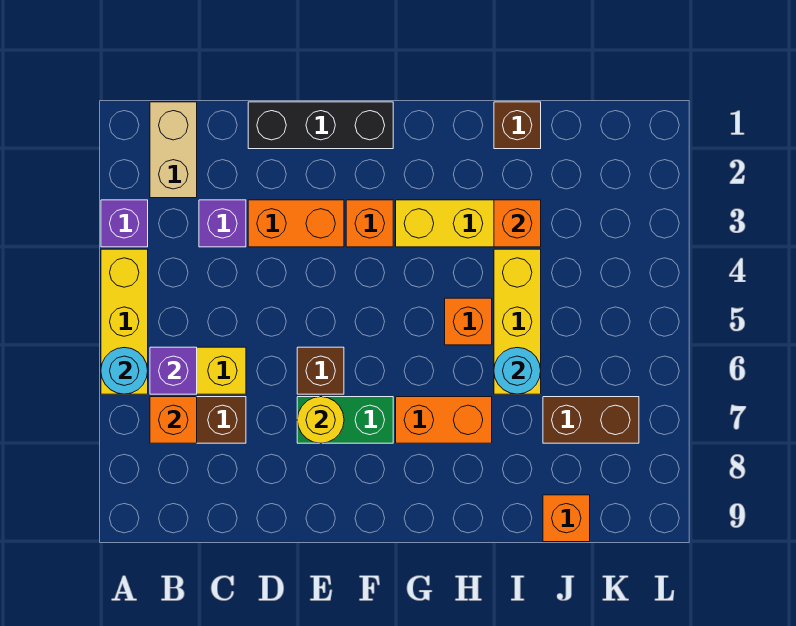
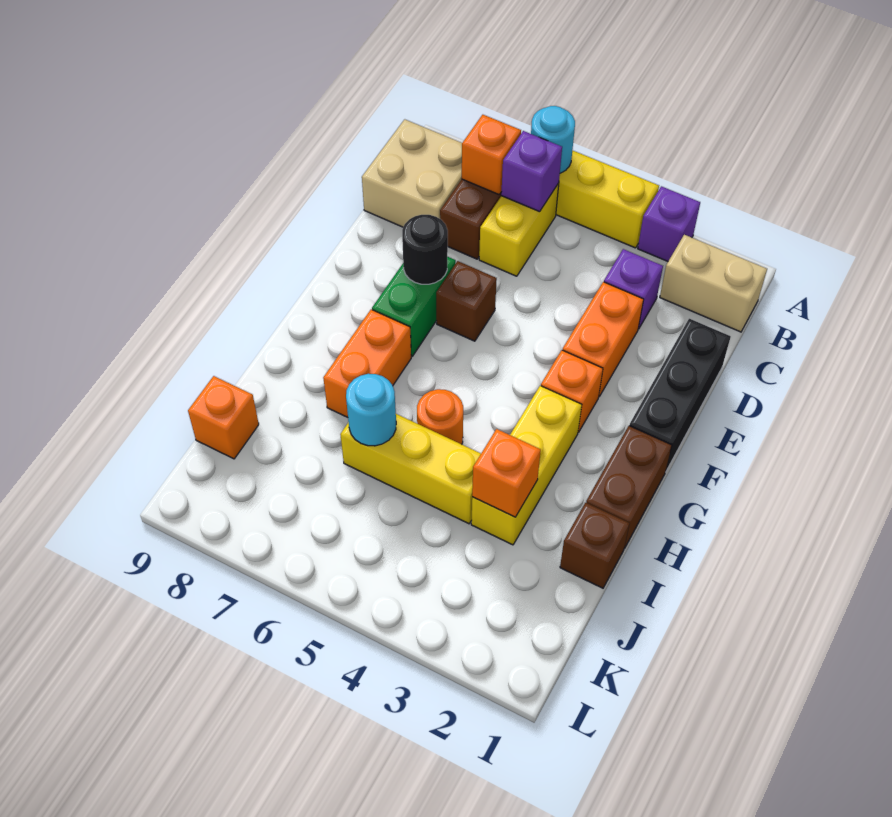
none -> tan 2x2 brick [362,119,462,227]
yellow 1x1 round brick [297,397,344,443] -> black 1x1 round brick [402,215,448,284]
orange 1x1 brick [445,298,492,345] -> orange 1x1 round brick [417,389,463,444]
brown 1x2 brick [543,397,639,443] -> brown 1x2 brick moved to [586,426,672,548]

